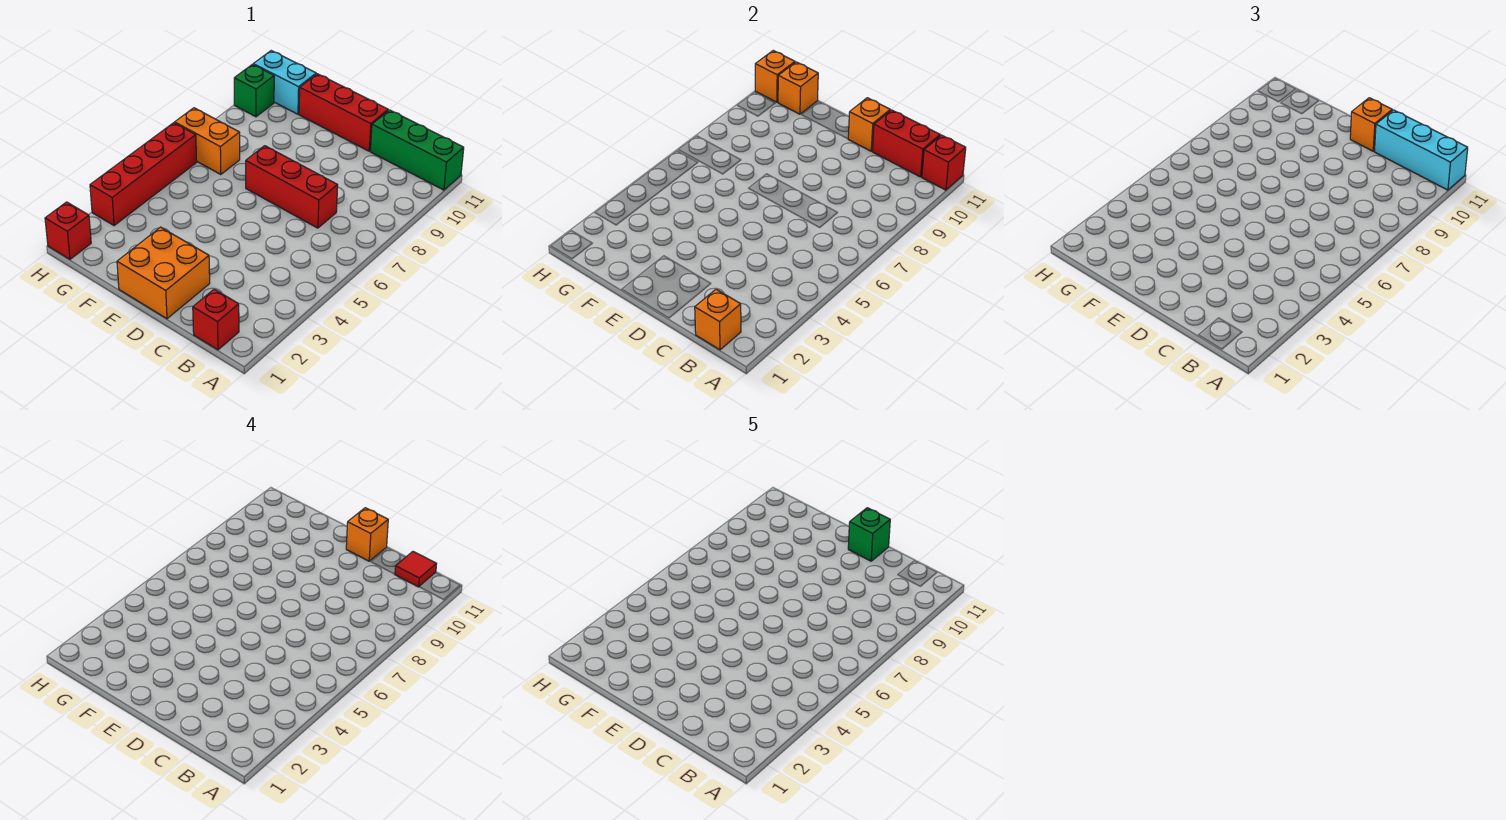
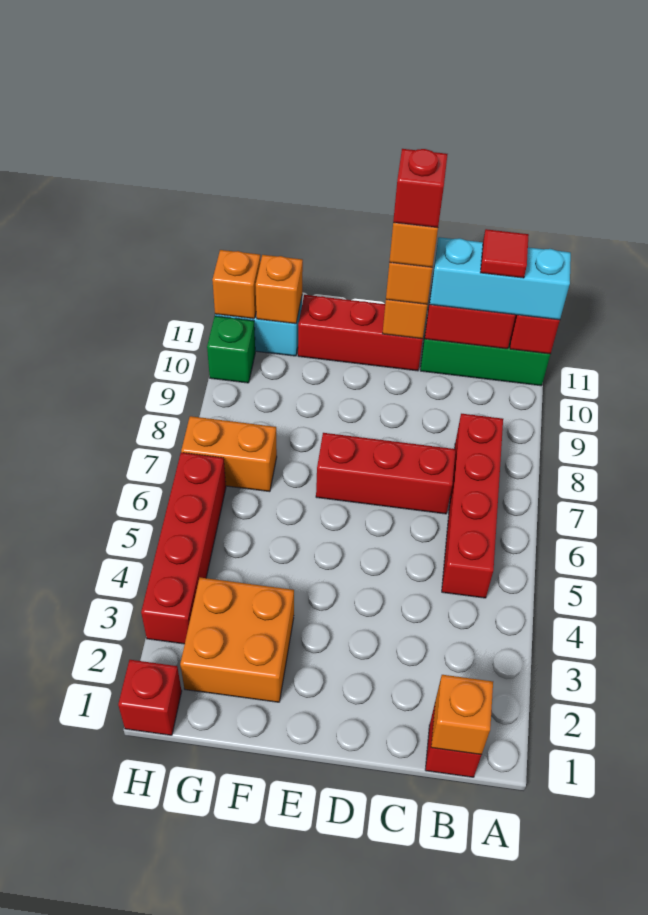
none -> red 1x4 brick [442,414,503,598]
orange 2x2 brick [117,227,210,319] -> orange 2x2 brick moved to [180,578,294,702]
green 1x1 brick [848,508,890,561] -> red 1x1 brick [393,149,448,228]

